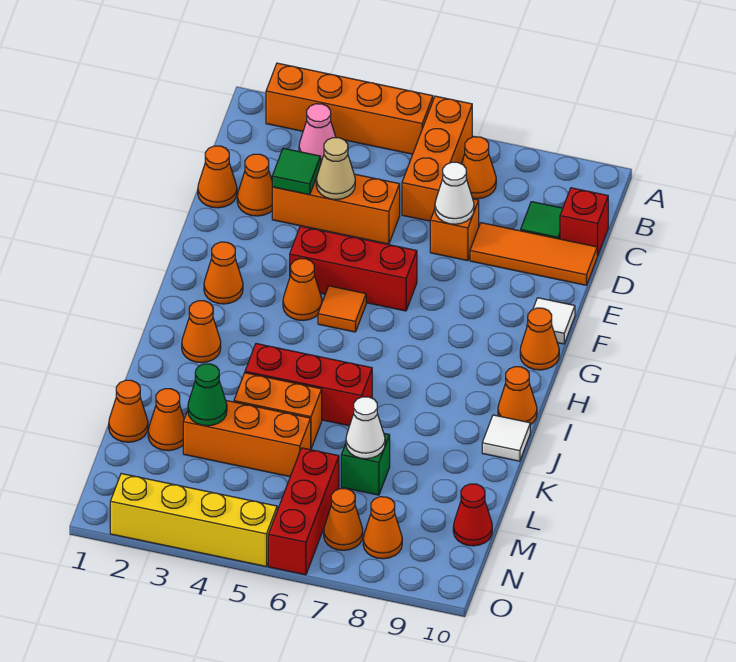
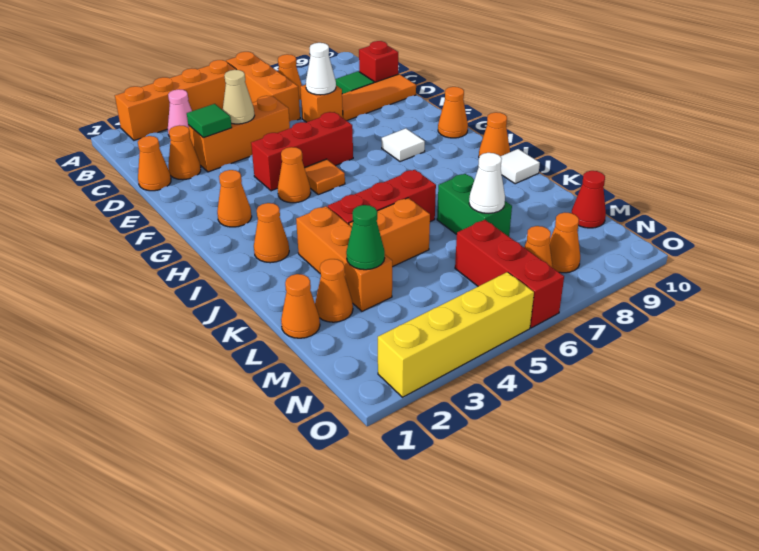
white 1x1 tile [527,298,575,344] -> white 1x1 tile moved to [382,128,425,162]
orange 1x3 brick [183,401,311,477] -> orange 1x3 brick turned to [296,206,392,311]
green 1x1 brick [341,434,390,495] -> green 1x2 brick [437,174,512,236]

